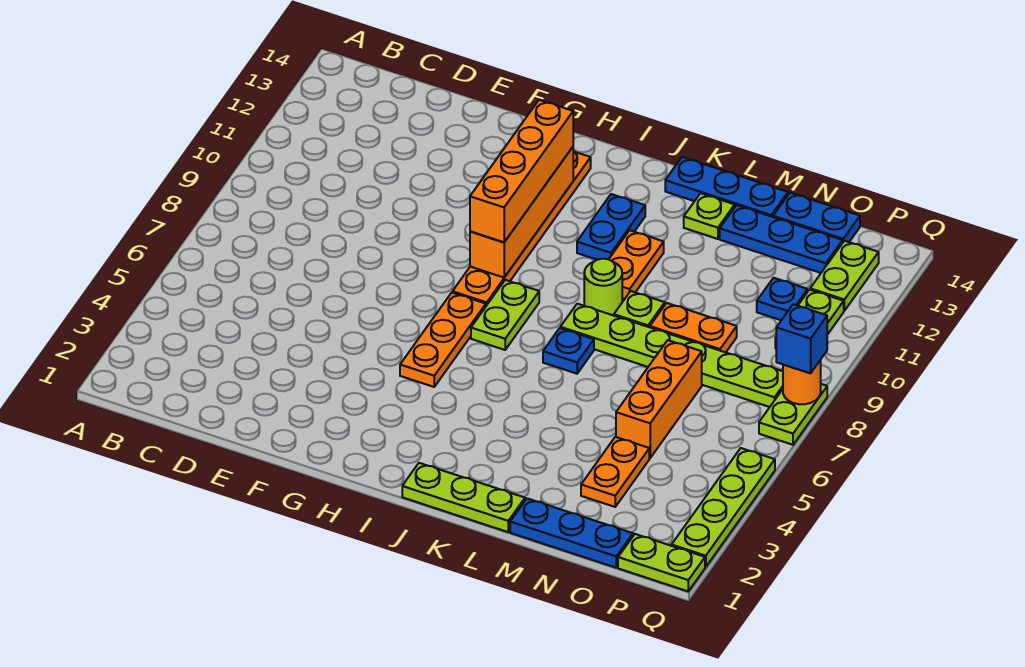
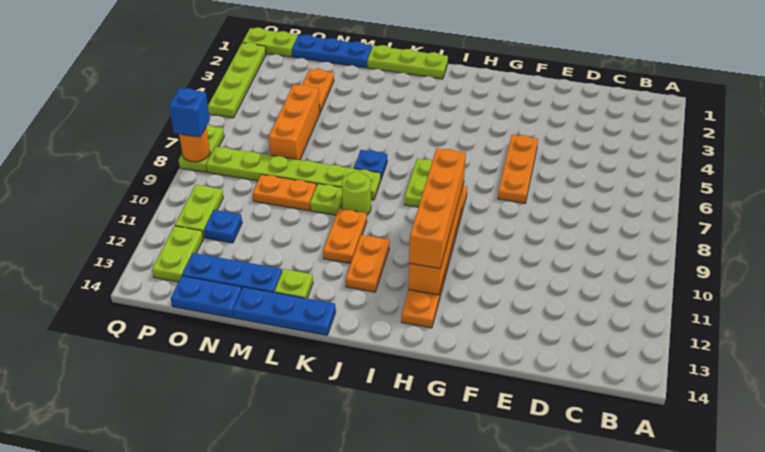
orange 1x3 plate [400,293,486,387] -> orange 1x3 plate moved to [498,135,538,203]
blue 1x2 plate [577,194,645,260] -> orange 1x2 plate [346,235,390,292]

